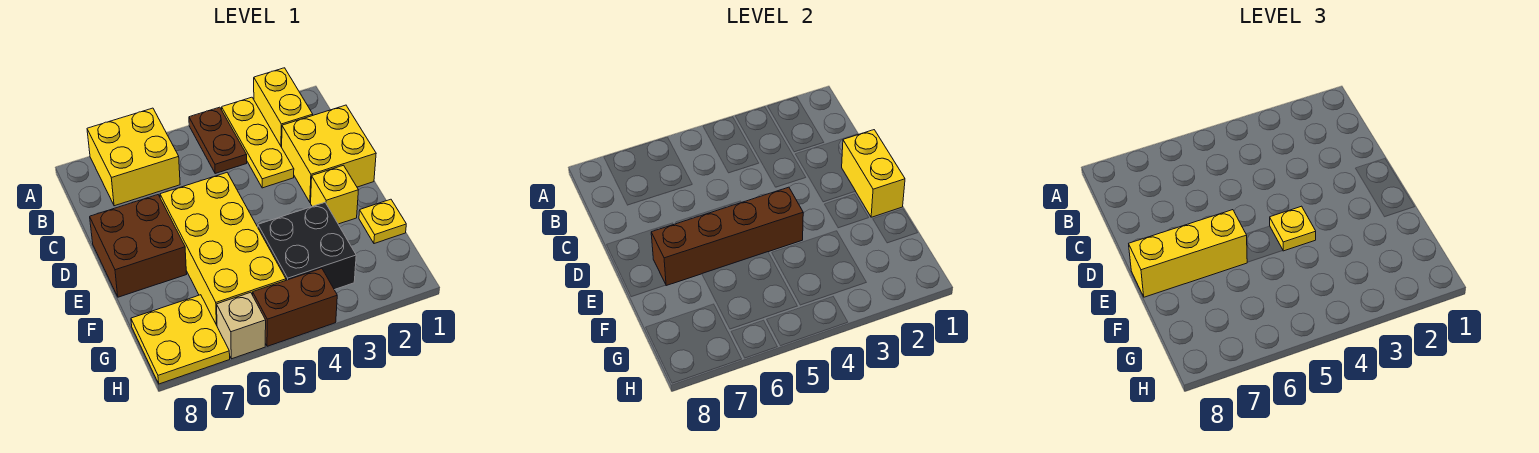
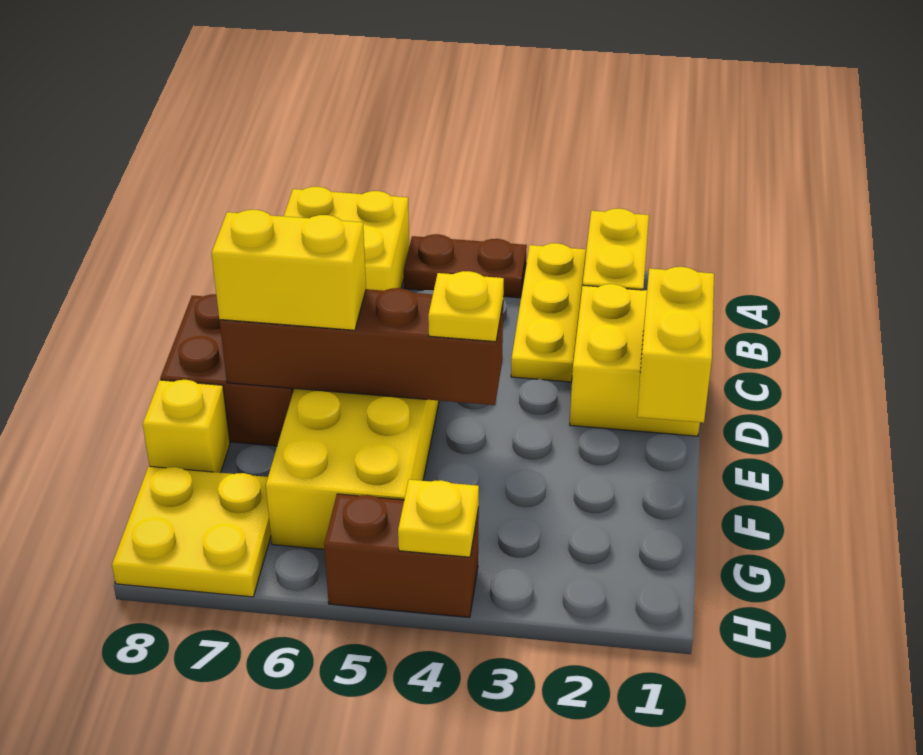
brown 1x2 plate [189,107,247,174] -> brown 1x2 plate turned to [404,234,527,298]
yellow 1x1 brick [311,165,358,224] -> yellow 1x1 brick moved to [143,380,230,473]
yellow 1x3 brick [1129,210,1247,297] -> yellow 1x2 brick [212,210,366,330]
yellow 1x1 plate [359,199,406,244] -> yellow 1x1 plate moved to [398,480,479,557]
black 2x2 brick [258,203,356,290] -> none
tan 1x1 brick [217,292,266,359] -> none

